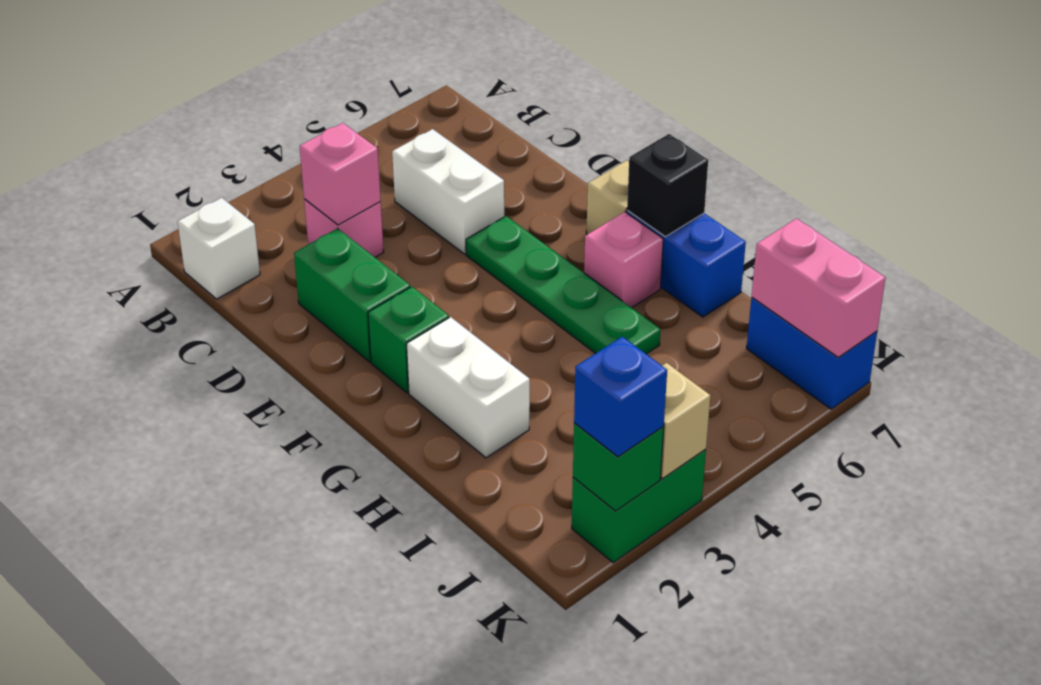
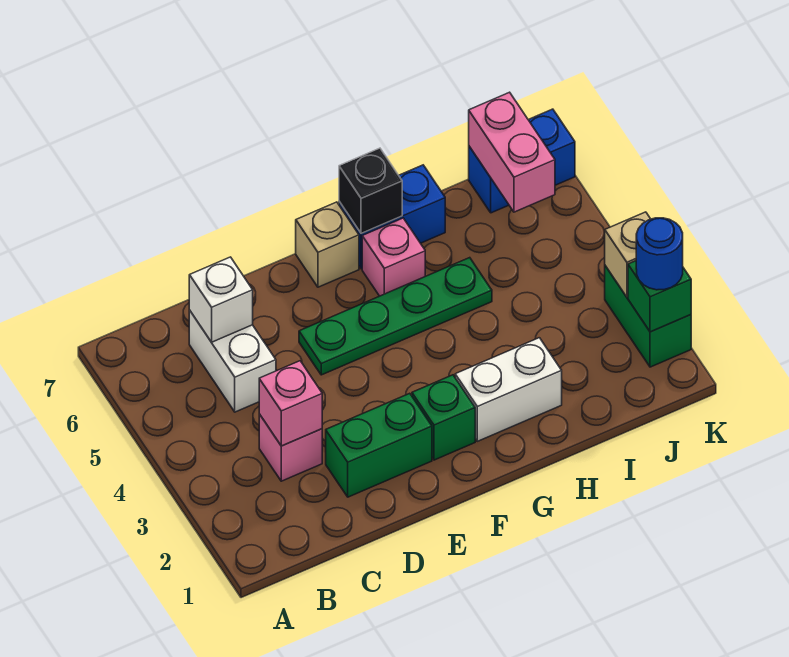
white 1x1 brick [178,198,260,299] -> white 1x1 brick moved to [189,257,253,342]
white 1x2 brick [392,129,504,254] -> white 1x2 brick turned to [189,310,276,412]
pink 1x2 brick [752,218,885,357] -> pink 1x2 brick turned to [469,92,555,212]
blue 1x1 brick [574,337,667,457] -> blue 1x1 round brick [636,218,683,290]

